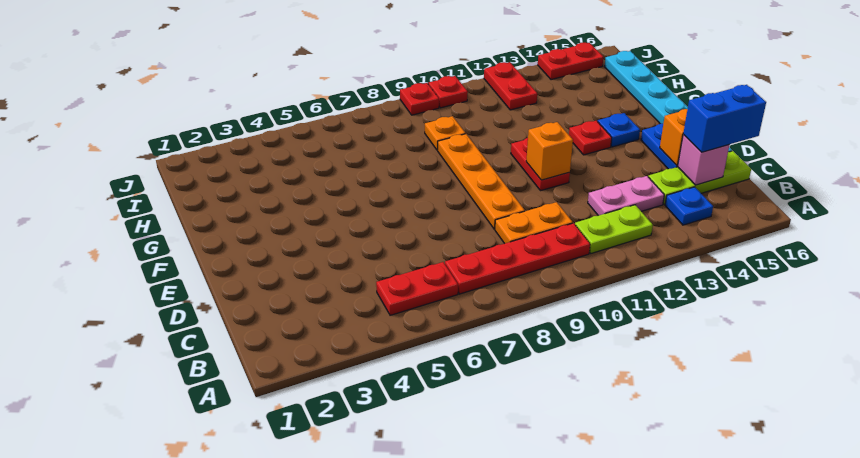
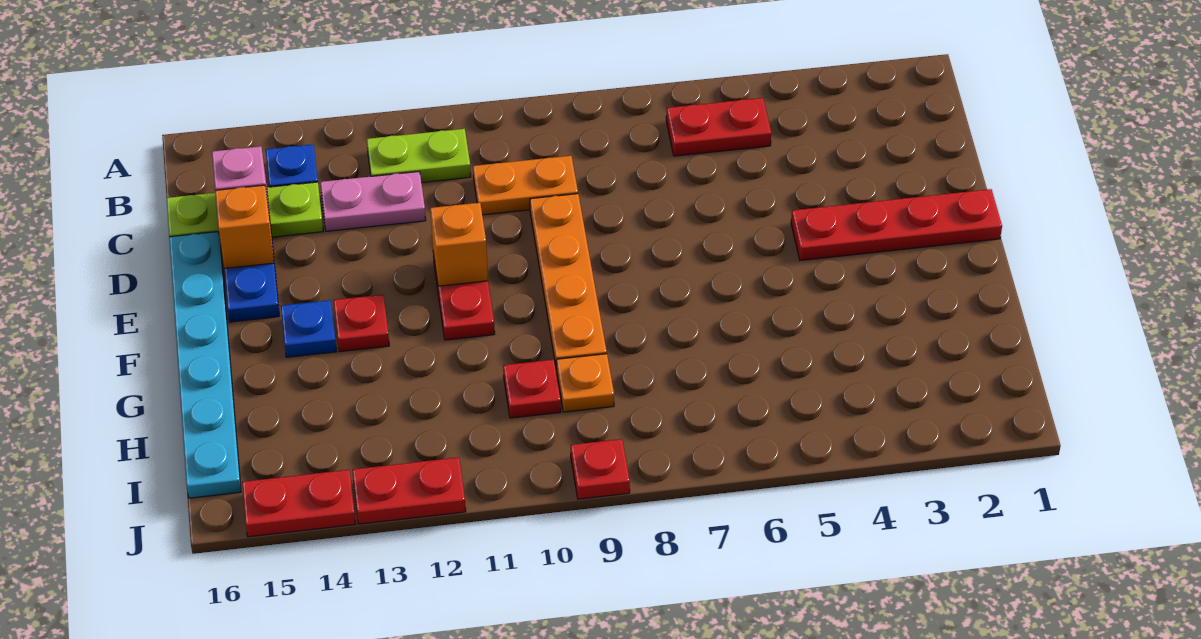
red 1x4 plate [445,223,590,294] -> red 1x4 plate moved to [791,189,1002,260]
blue 1x2 brick [683,85,766,152] -> none
red 1x2 plate [484,62,537,110] -> red 1x2 plate turned to [352,457,466,524]
red 1x1 plate [428,76,468,108] -> red 1x1 plate moved to [503,360,561,418]

